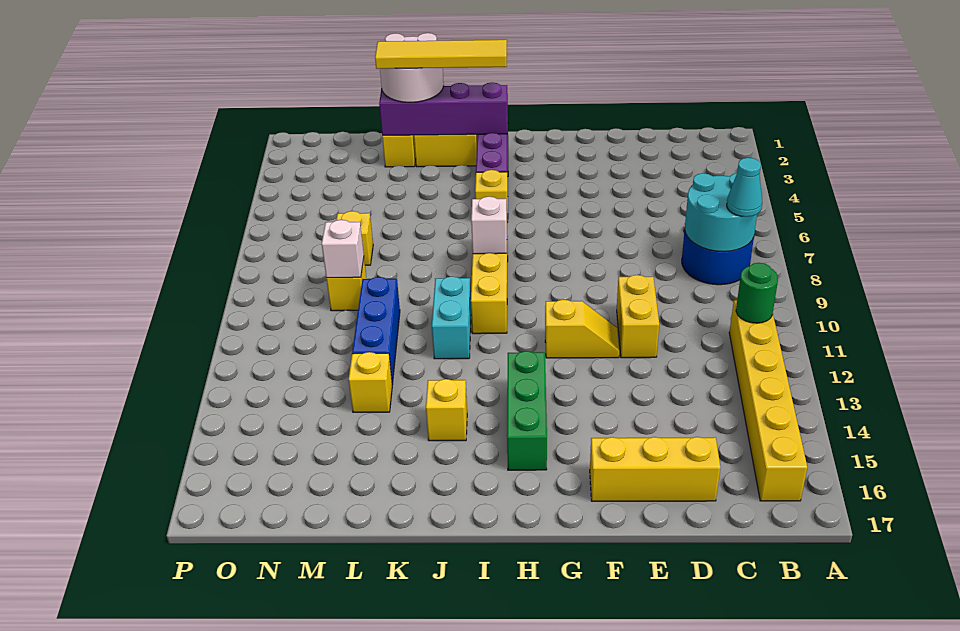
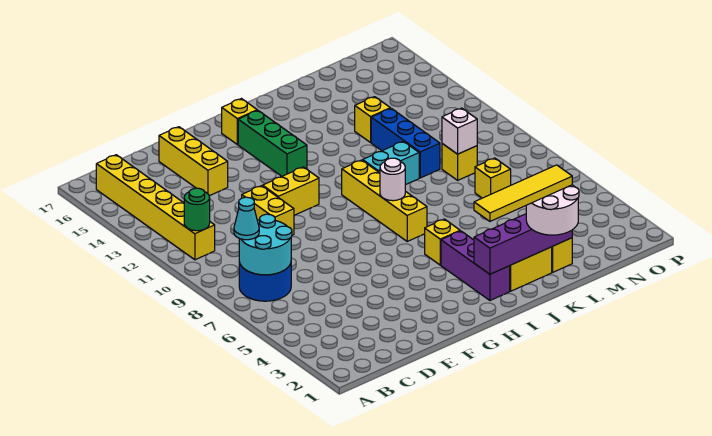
yellow 1x3 brick [590,437,721,501] -> yellow 1x3 brick turned to [159,127,228,196]
yellow 1x2 slope [545,299,619,358] -> yellow 1x2 brick [263,167,319,215]
white 1x1 brick [471,197,507,254] -> white 1x1 round brick [380,158,405,201]
cyan 1x2 brick [432,276,471,359] -> cyan 1x2 brick turned to [363,141,419,185]
yellow 1x1 brick [426,379,467,441] -> yellow 1x1 brick moved to [222,99,257,145]

